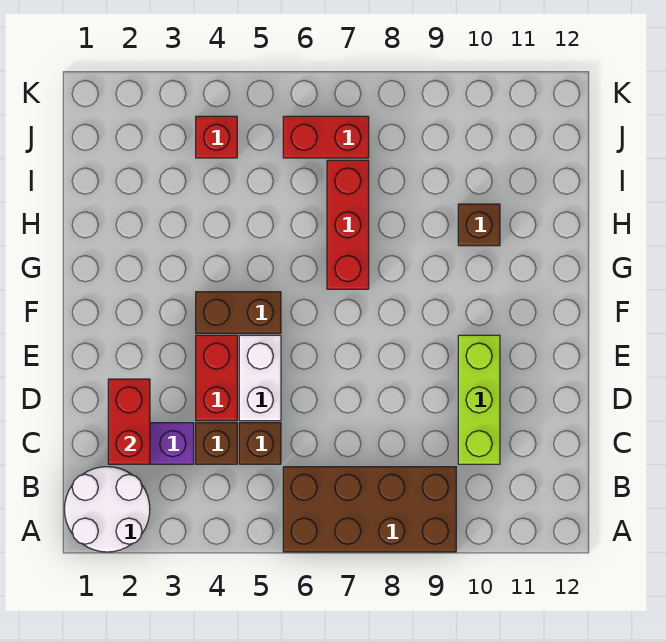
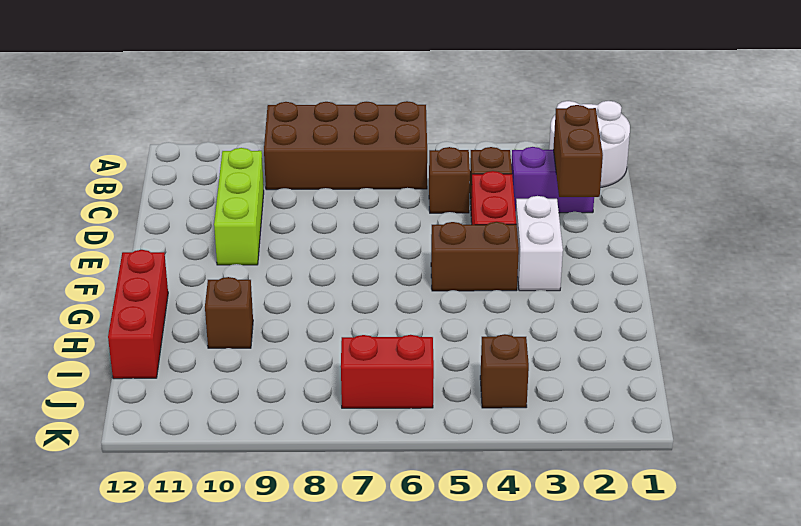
red 1x2 brick [108,379,150,464] -> brown 1x2 brick [553,105,603,197]
white 1x2 brick [239,335,281,421] -> white 1x2 brick moved to [516,196,563,291]
red 1x3 brick [327,160,369,289] -> red 1x3 brick moved to [108,250,168,379]
red 1x1 brick [196,116,237,158] -> brown 1x1 brick [480,334,529,408]

